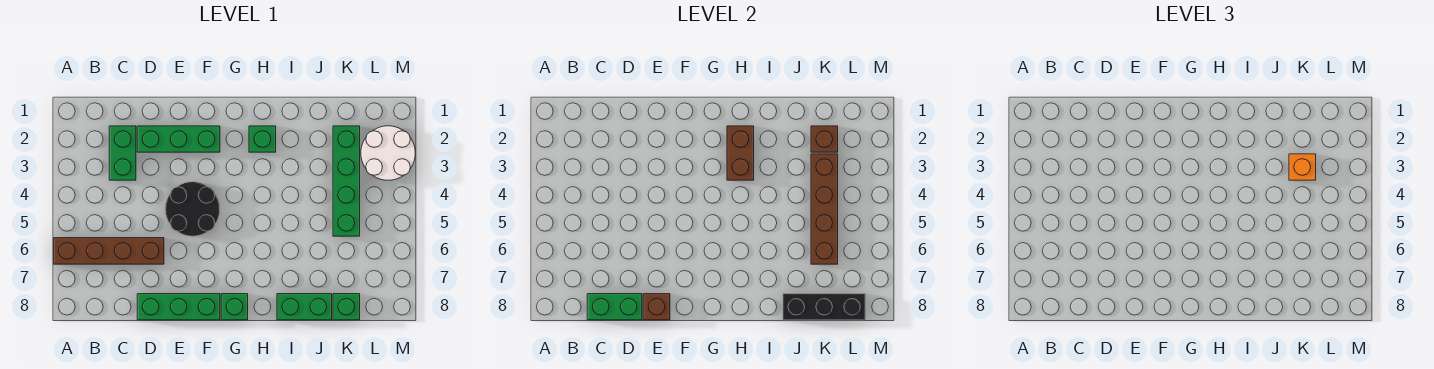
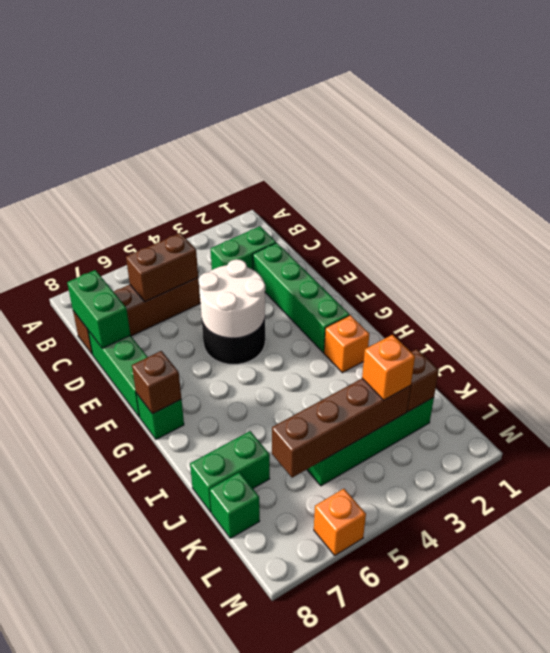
brown 1x4 brick [54,238,164,264] -> brown 1x4 brick turned to [73,278,200,354]
green 1x3 brick [137,126,220,152] -> green 1x4 brick [253,243,349,353]
brown 1x1 brick [643,294,670,320] -> brown 1x1 brick moved to [132,351,181,414]
green 1x1 brick [249,126,276,152] -> orange 1x1 brick [324,315,369,373]
brown 1x2 brick [727,126,754,180] -> brown 1x2 brick moved to [126,233,198,302]
green 1x2 brick [277,294,332,320] -> green 1x2 brick turned to [190,431,270,512]
black 1x3 brick [783,294,865,320] -> none
white 2x2 round brick [361,126,415,180] -> white 2x2 round brick moved to [199,259,265,338]
none -> orange 1x1 brick [314,489,366,555]

